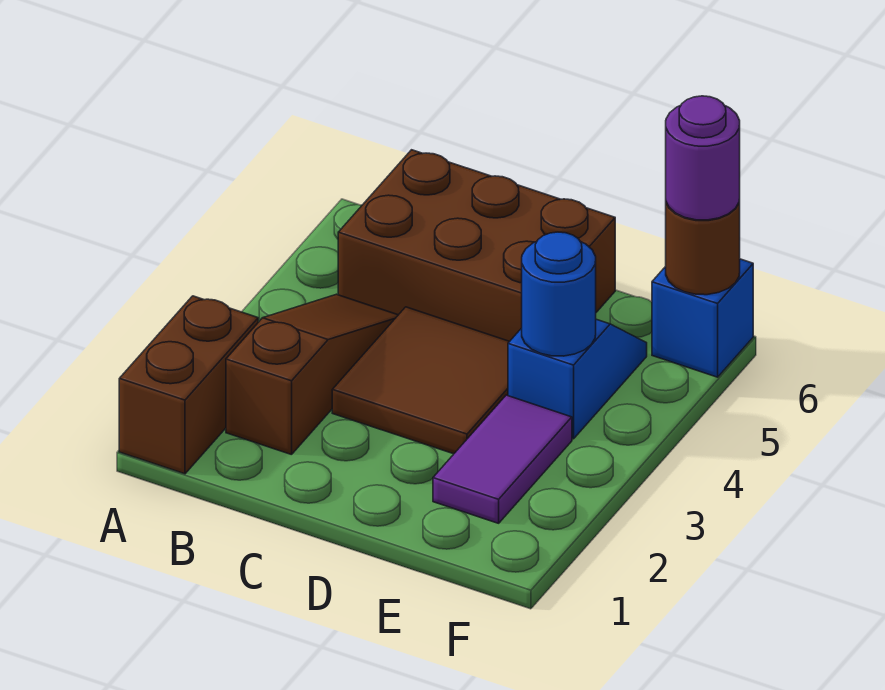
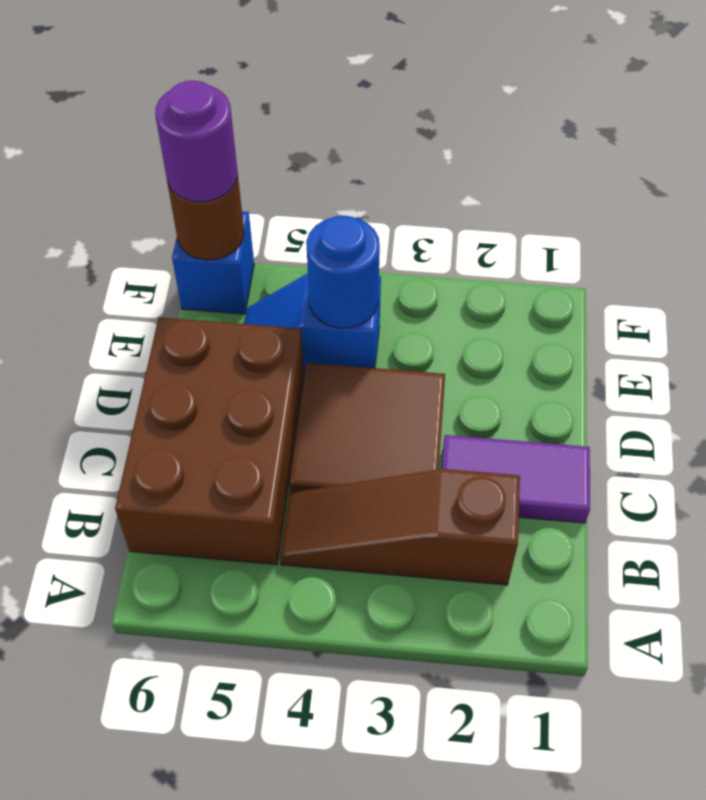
brown 1x2 brick [119,296,258,474] -> none
purple 1x2 tile [433,395,572,523] -> purple 1x2 tile moved to [442,435,590,523]

